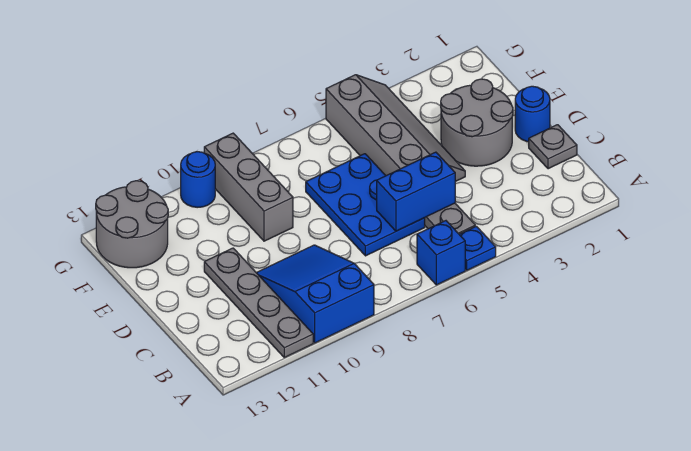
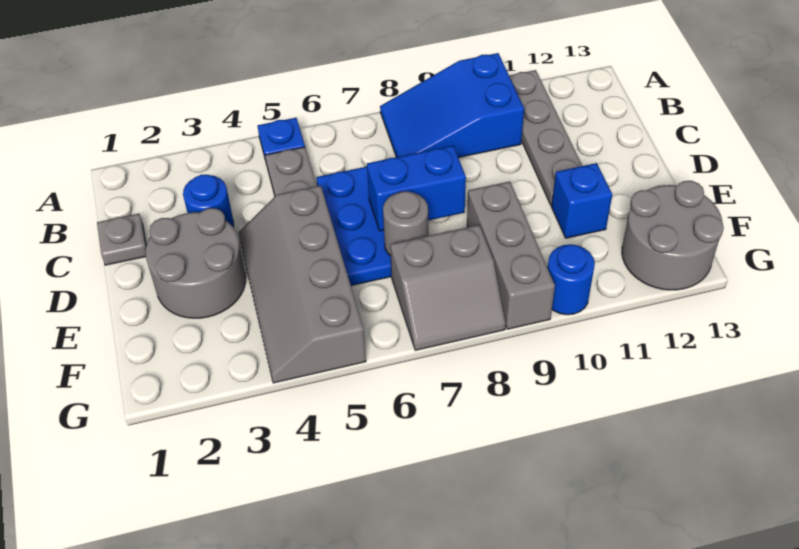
blue 1x1 brick [417,221,465,285] -> blue 1x1 brick moved to [552,163,612,238]
blue 2x3 slope [256,245,374,343] -> blue 2x3 slope turned to [380,53,524,158]
blue 1x2 brick [377,152,455,231] -> blue 1x2 brick moved to [367,146,466,231]
blue 1x1 round brick [515,86,550,142] -> blue 1x1 round brick moved to [183,175,234,227]
none -> grey 1x1 round brick [383,191,428,256]
none -> grey 2x2 slope [390,225,506,350]

